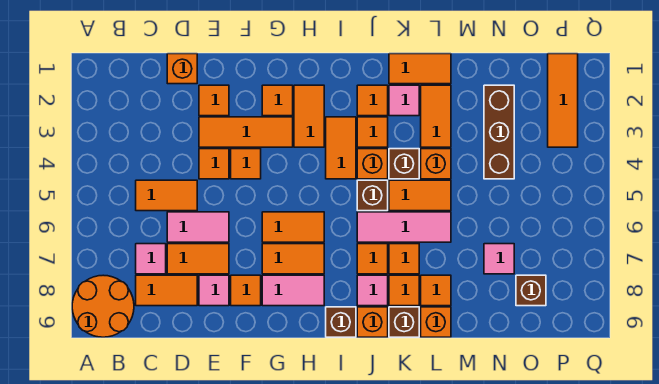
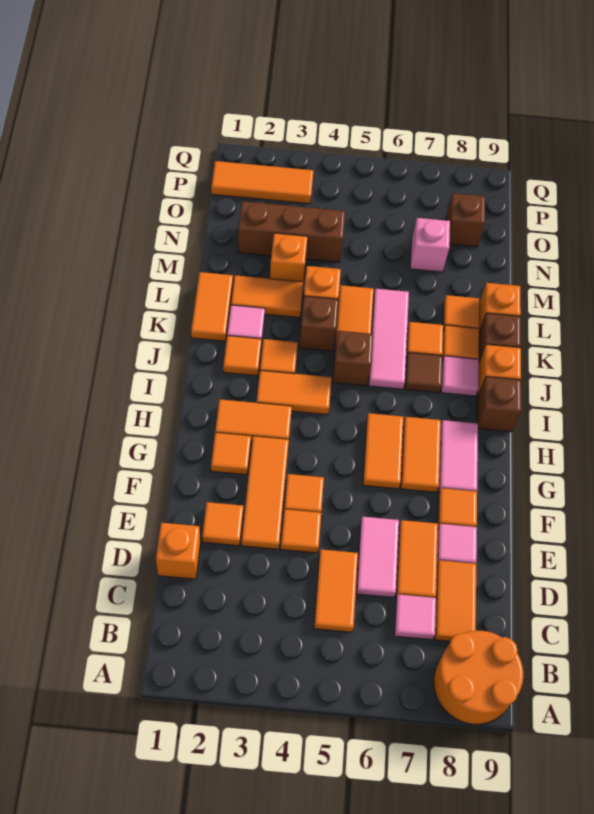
orange 1x1 brick [357,149,388,179] -> orange 1x1 brick moved to [270,233,307,282]
orange 1x1 tile [357,244,388,274] -> brown 1x1 tile [405,353,442,393]
pink 1x1 tile [484,244,514,274] -> pink 1x1 brick [410,218,450,272]

